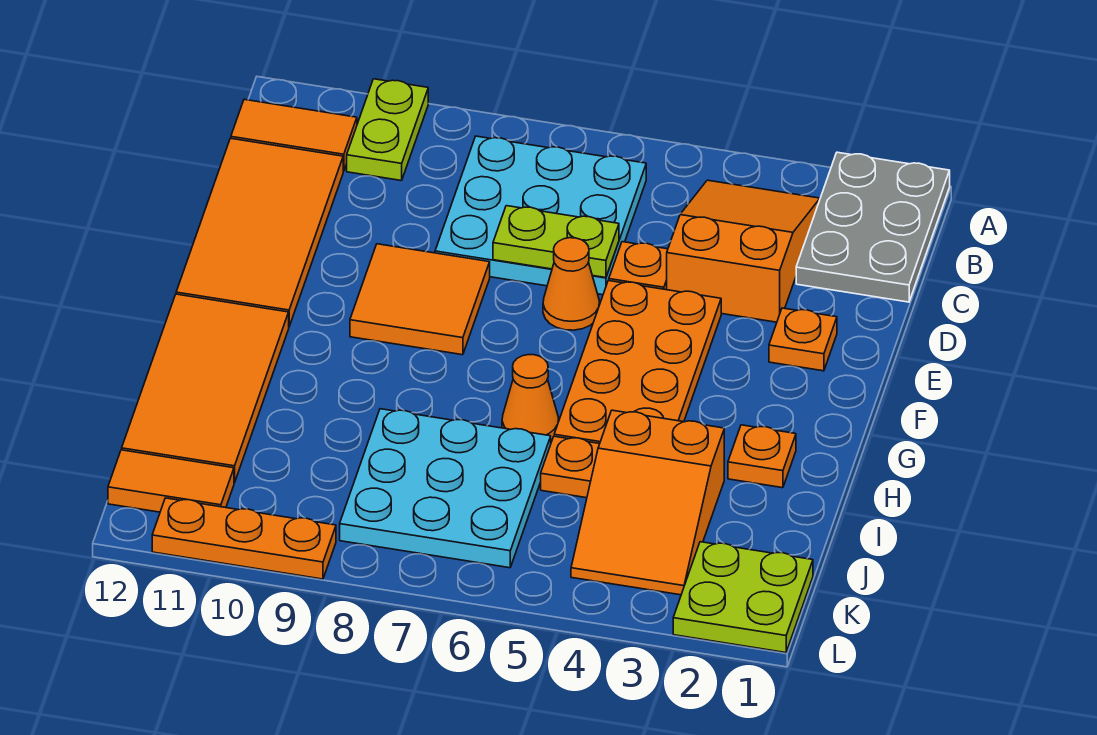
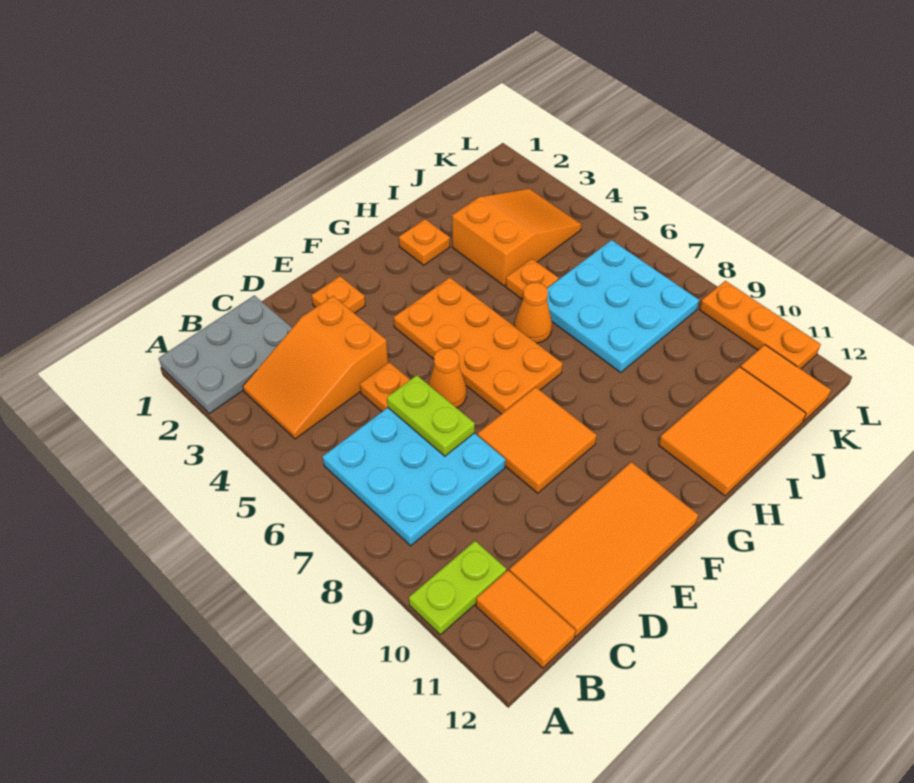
orange 2x4 plate [554,281,721,444] -> orange 2x4 plate turned to [394,277,563,414]
orange 2x4 tile [122,294,289,483] -> orange 2x3 tile [659,367,806,496]
lime 2x2 plate [673,542,813,653] -> none

